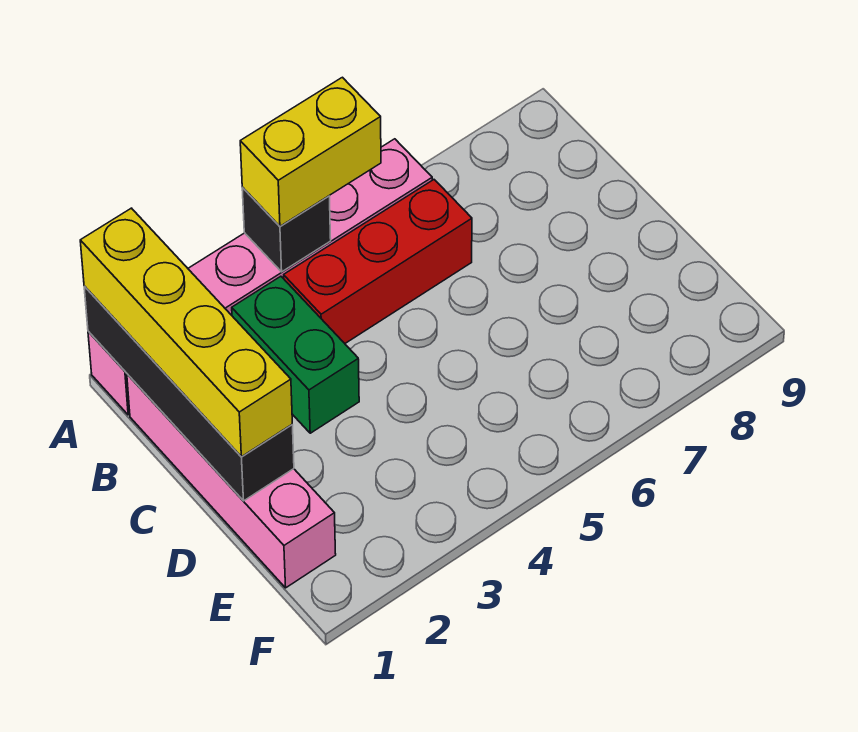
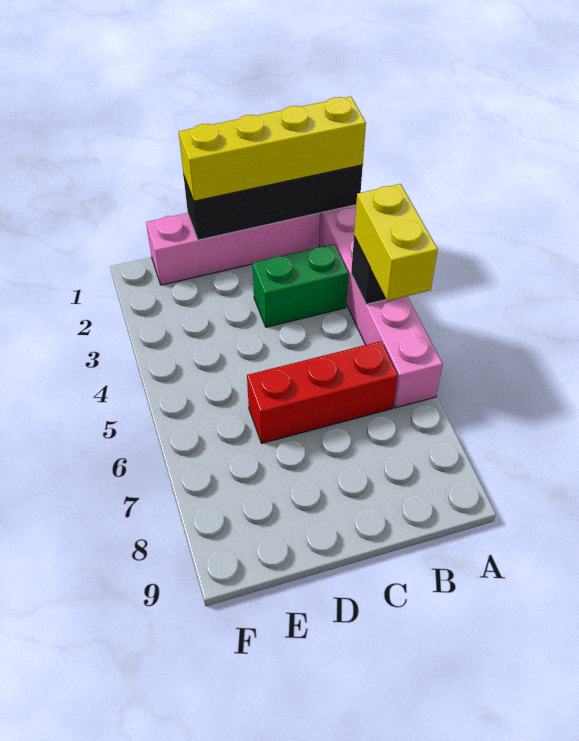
red 1x3 brick [284,180,472,343] -> red 1x3 brick turned to [247,341,398,443]

